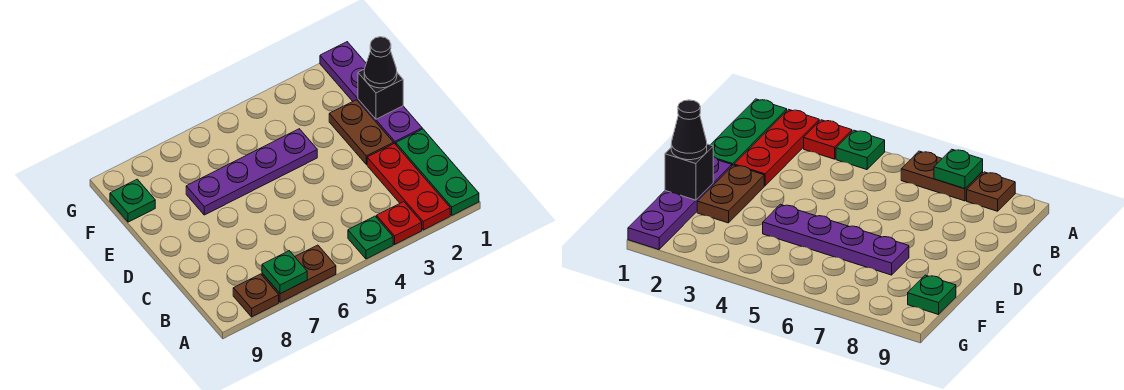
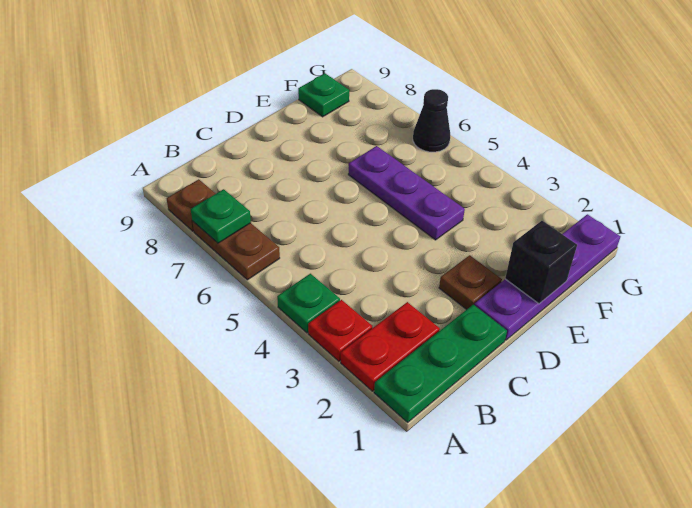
red 1x3 plate [367,143,450,230] -> red 1x2 plate [341,302,440,391]
brown 1x2 plate [329,100,394,164] -> brown 1x1 plate [439,255,502,310]
black 1x1 cone [364,37,397,88] -> black 1x1 cone moved to [413,89,450,152]
purple 1x4 plate [186,129,317,215] -> purple 1x3 plate [348,146,465,240]

